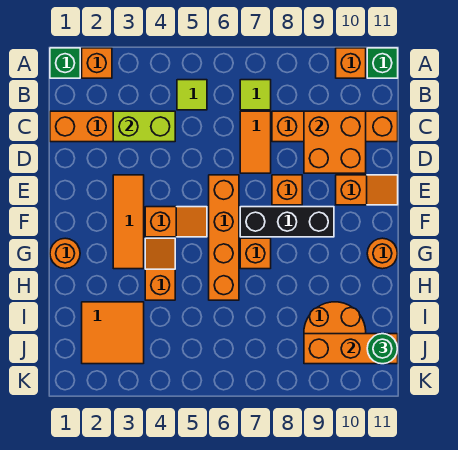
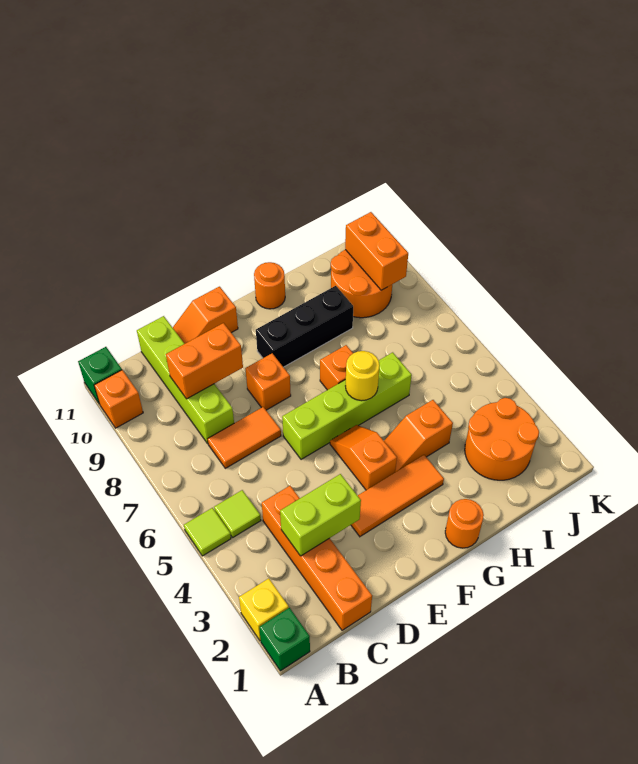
orange 1x1 brick [82,48,112,78] -> yellow 1x1 brick [239,578,289,641]
lime 1x1 tile [240,80,271,110] -> lime 1x1 tile moved to [184,508,231,556]
lime 1x2 brick [113,111,175,142] -> lime 1x2 brick turned to [280,474,361,556]
orange 1x4 brick [272,111,398,142] -> lime 1x4 brick [137,316,234,443]
orange 2x2 brick [304,111,366,173] -> orange 1x2 brick [166,323,243,399]
orange 1x4 brick [209,175,239,300] -> lime 1x4 brick [282,352,412,459]
orange 1x2 slope [336,175,398,205] -> orange 1x2 slope turned to [173,287,238,344]
black 1x3 brick [240,207,334,237] -> black 1x3 brick turned to [256,286,353,367]
none -> yellow 1x1 round brick [346,351,380,401]
orange 2x2 tile [82,302,144,364] -> orange 2x2 round brick [465,398,539,480]
orange 1x3 brick [304,334,398,364] -> orange 1x2 brick [345,212,408,290]
green 1x1 round brick [367,334,397,364] -> none

